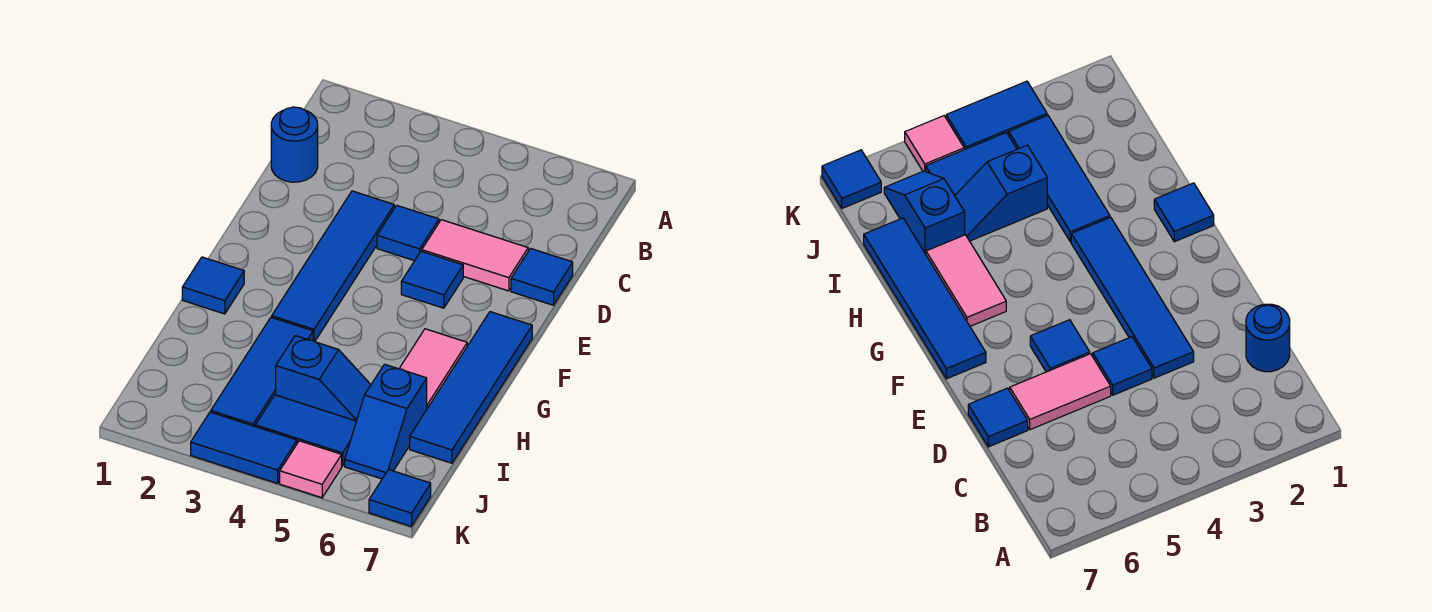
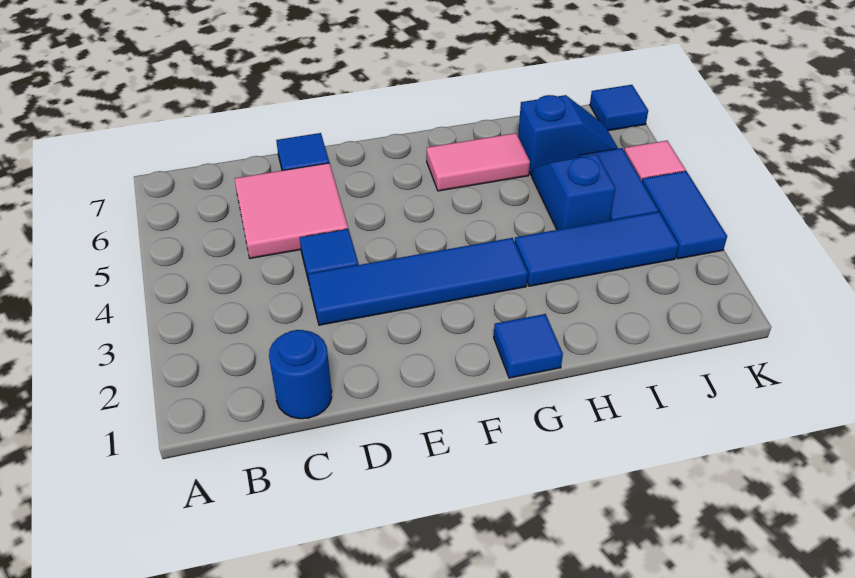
pink 1x2 tile [422,220,528,291] -> pink 2x2 tile [235,163,348,258]
blue 1x1 tile [401,251,463,308] -> none
blue 1x4 tile [410,312,532,463] -> none

